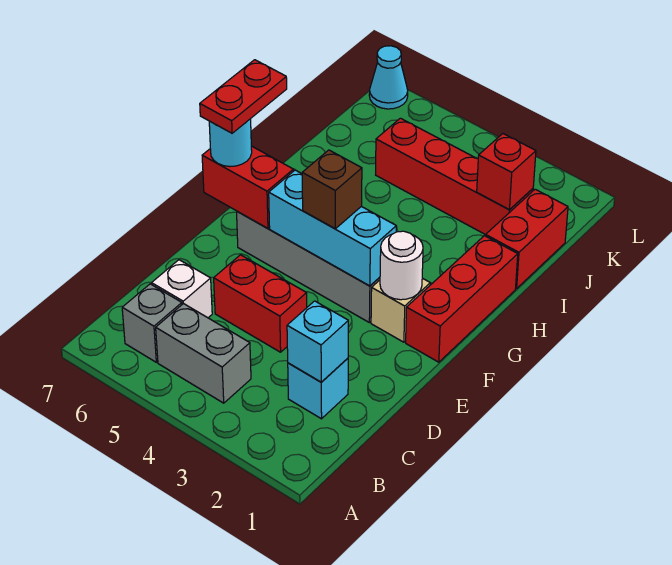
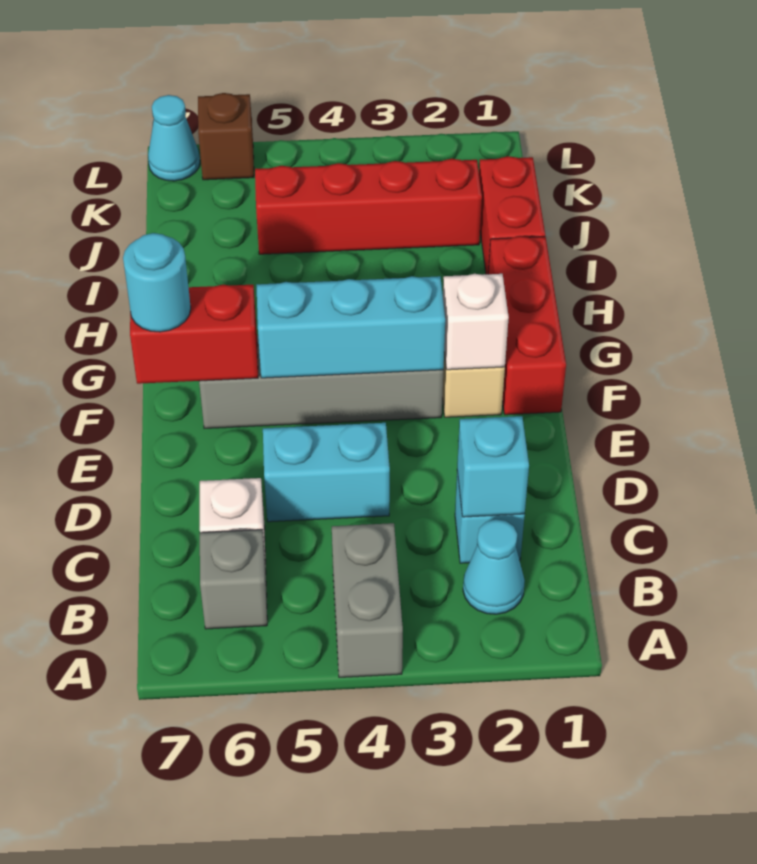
none -> cyan 1x1 cone [463,519,525,614]
grey 1x2 brick [156,303,251,403] -> grey 1x2 brick turned to [332,523,403,677]
red 1x2 brick [214,255,307,352] -> cyan 1x2 brick [263,423,390,522]
white 1x1 round brick [380,231,423,300] -> white 1x1 brick [443,274,509,370]
brown 1x1 brick [302,150,362,229] -> brown 1x1 brick moved to [198,93,254,180]
red 1x2 plate [200,60,287,133] -> none
red 1x1 brick [477,134,536,210] -> none

